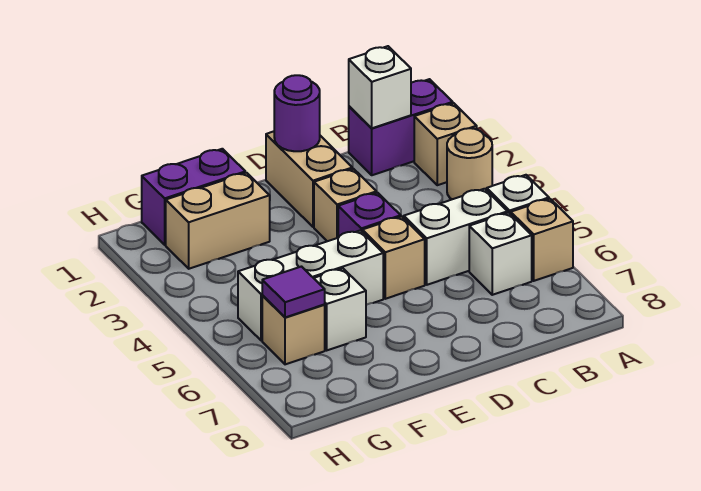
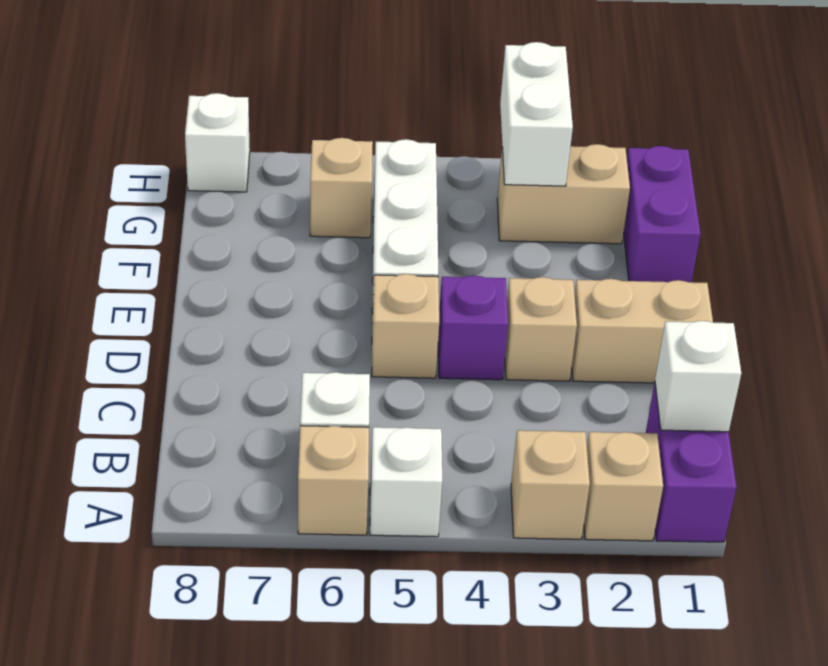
tan 1x1 round brick [447,128,492,199] -> tan 1x1 brick [511,430,590,539]
white 1x2 brick [404,189,508,285] -> white 1x2 brick moved to [500,42,573,186]
purple 1x1 round brick [274,75,320,151] -> none
tan 1x2 brick [166,173,270,269] -> tan 1x2 brick turned to [497,144,630,244]
white 1x1 brick [314,268,366,350] -> white 1x1 brick moved to [185,93,250,192]
purple 1x1 tile [262,267,325,317] -> none

